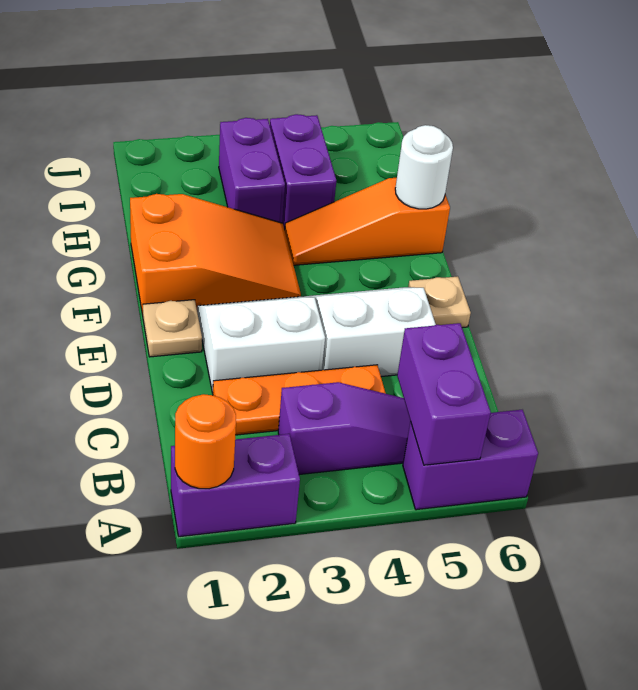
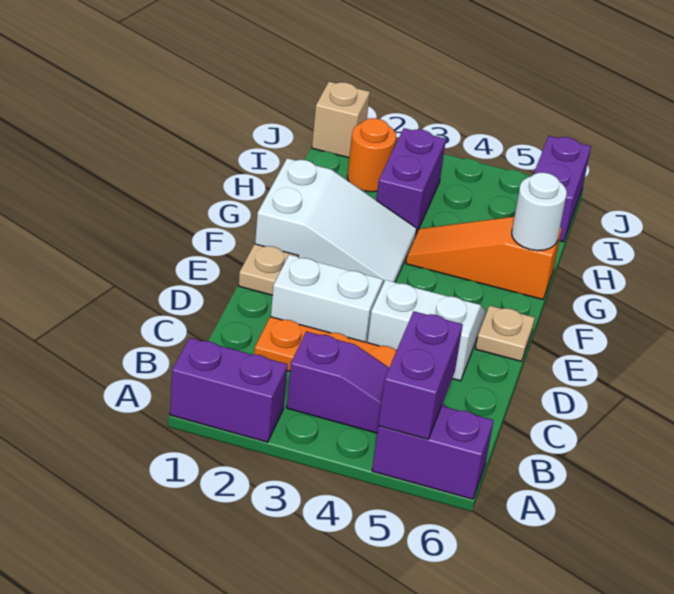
orange 1x1 round brick [175,394,236,489] -> orange 1x1 round brick moved to [347,118,396,192]
orange 2x3 slope [130,194,301,315] -> white 2x3 slope [255,158,417,282]
purple 1x2 brick [270,114,336,229] -> purple 1x2 brick moved to [534,136,591,242]
none -> tan 1x1 brick [312,82,370,158]

